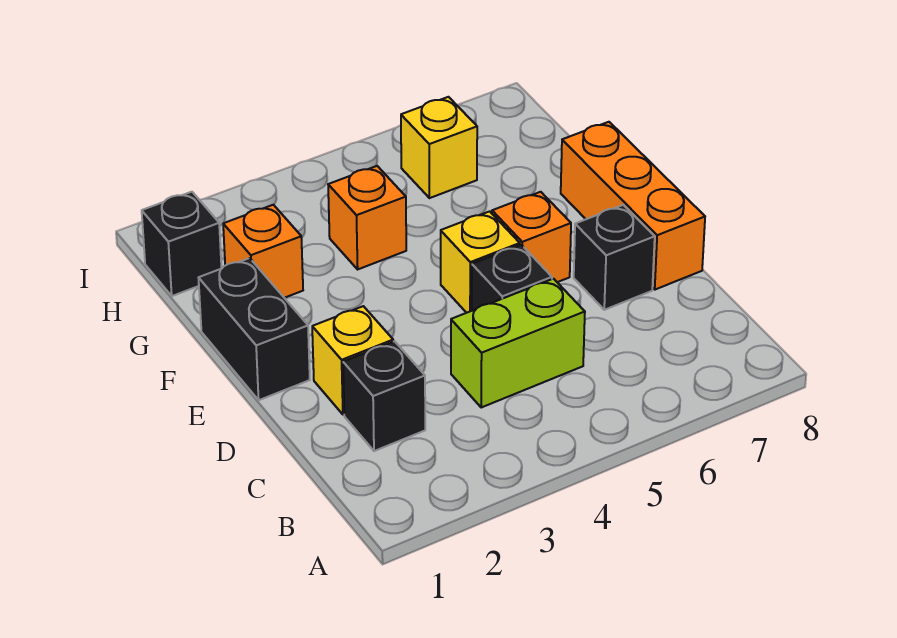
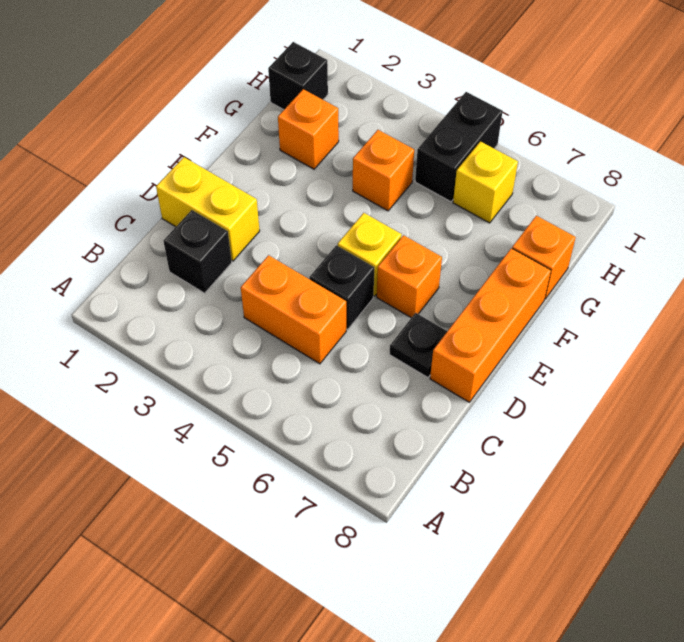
lime 1x2 brick [451,279,585,408] -> orange 1x2 brick [241,255,346,364]
yellow 1x1 brick [312,306,393,415] -> yellow 1x2 brick [156,157,260,261]
black 1x1 brick [574,205,655,310] -> black 1x1 plate [389,313,447,377]
black 1x2 brick [199,258,310,400] -> black 1x2 brick moved to [415,92,503,202]
none -> orange 1x1 brick [512,216,576,299]

